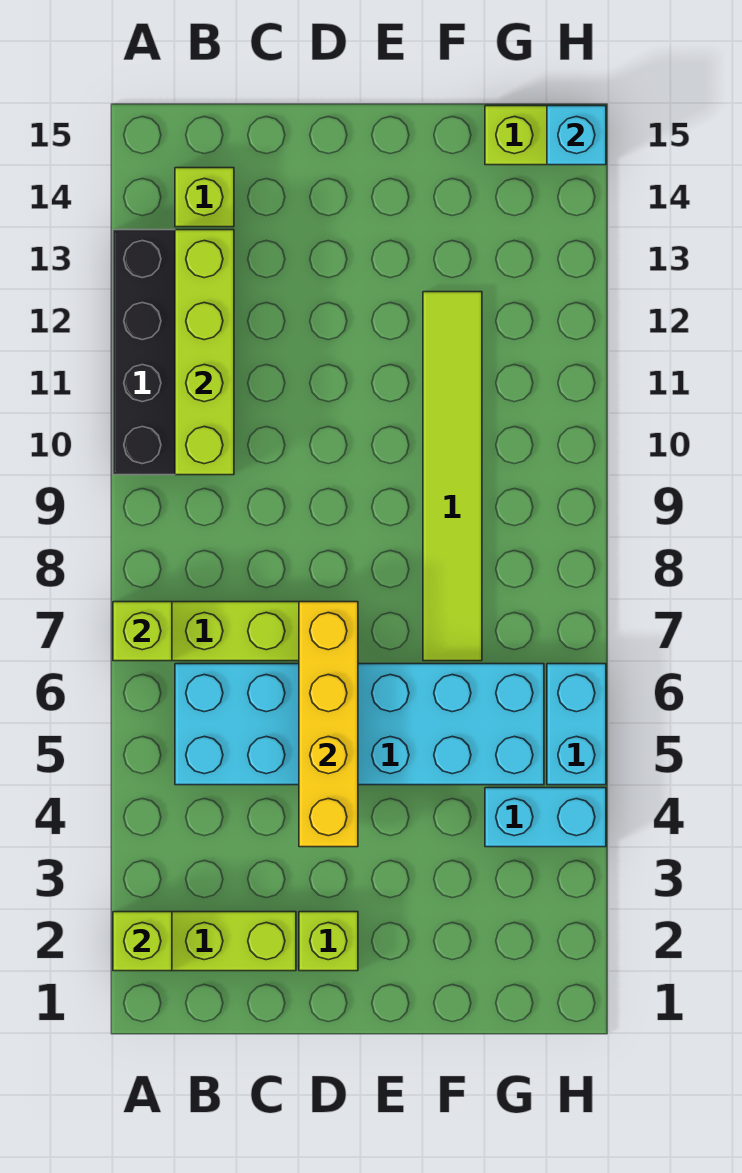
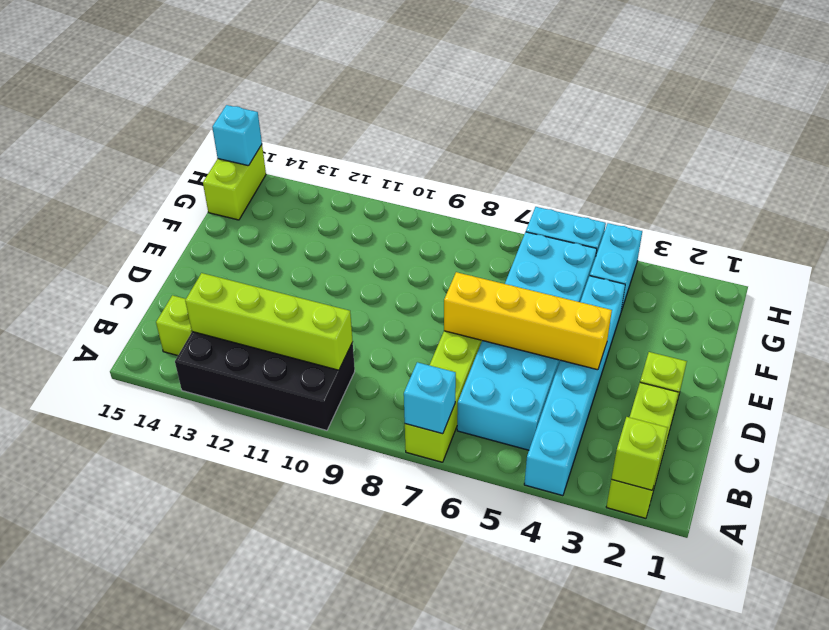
none -> cyan 1x6 brick [524,276,625,496]
lime 1x1 brick [113,602,172,661] -> cyan 1x1 brick [404,362,456,434]
lime 1x6 tile [423,292,482,661] -> none

